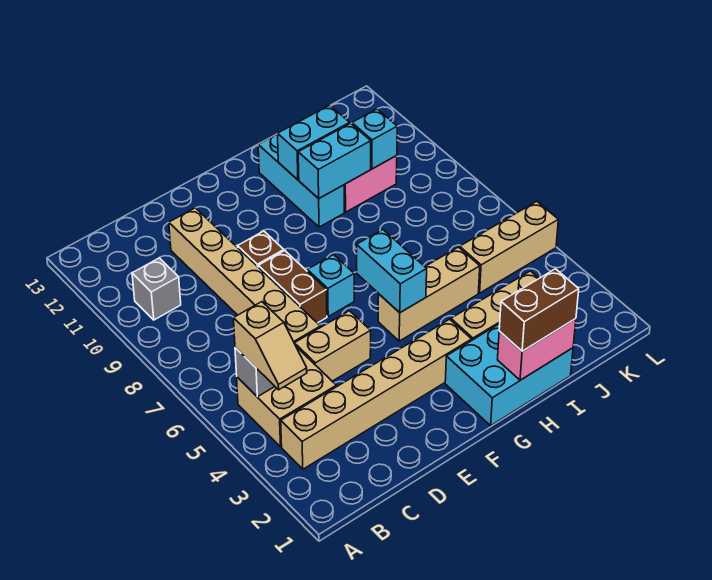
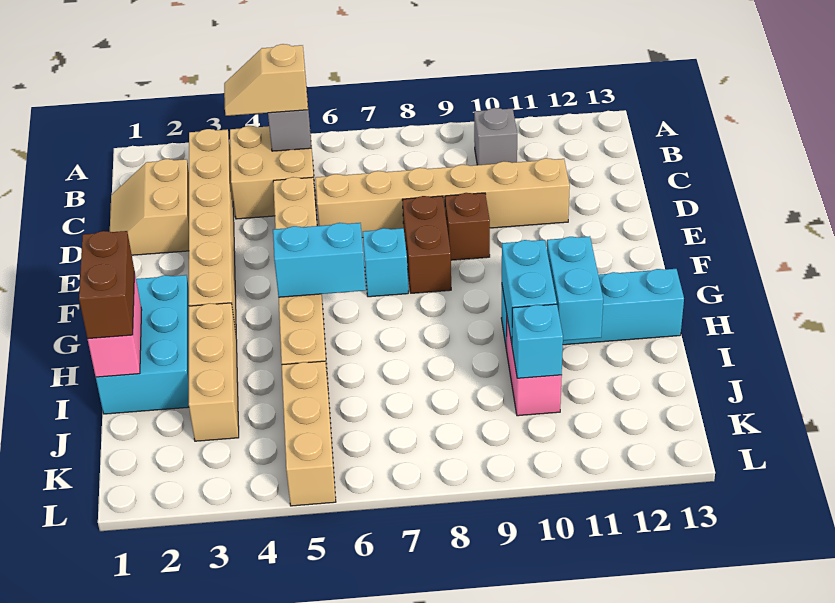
none -> tan 2x2 slope [110,159,189,255]
brown 1x2 brick [258,251,327,323] -> brown 1x2 brick turned to [402,196,451,293]
cyan 1x3 brick [258,134,344,227] -> cyan 1x4 brick [501,269,684,349]

